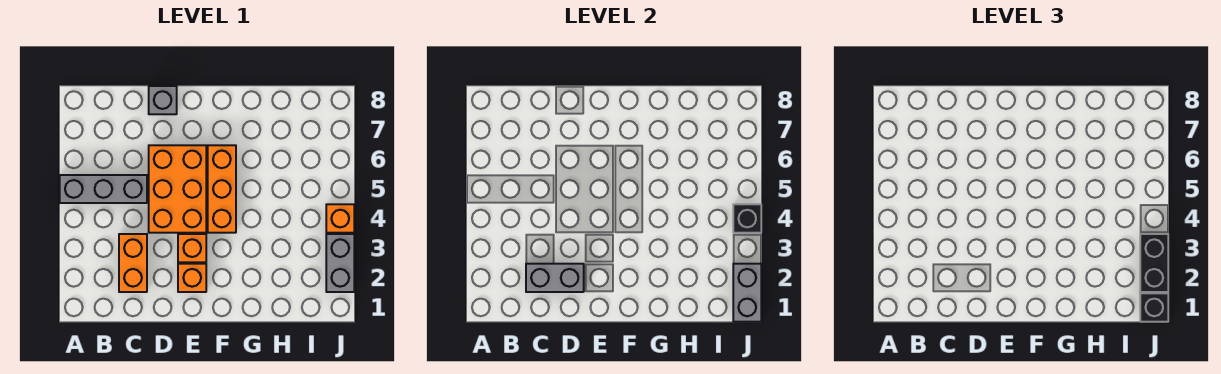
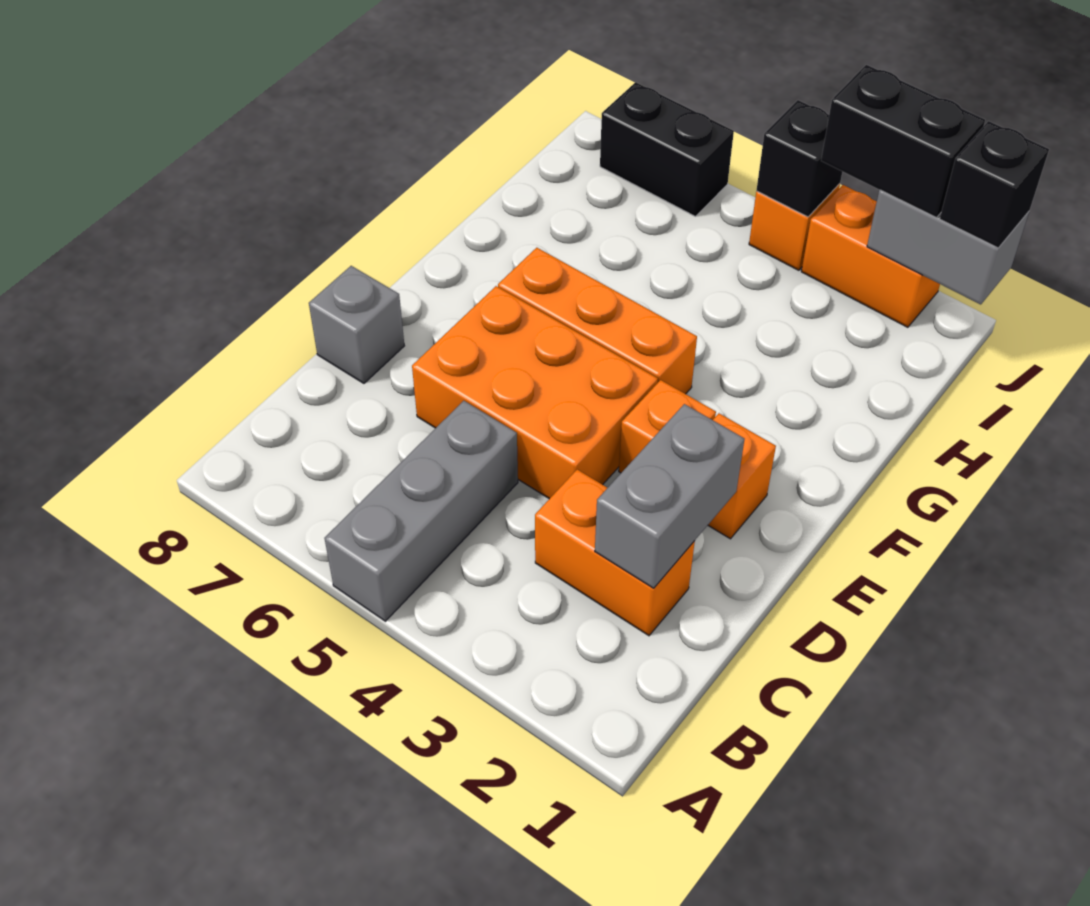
grey 1x2 brick [326,234,354,292] -> orange 1x2 brick [801,185,940,327]
none -> black 1x2 brick [600,82,734,216]

